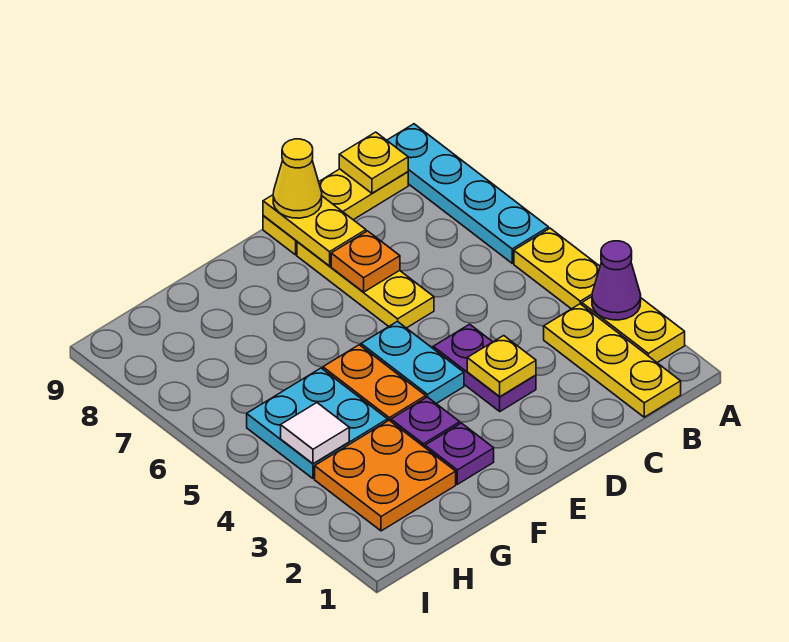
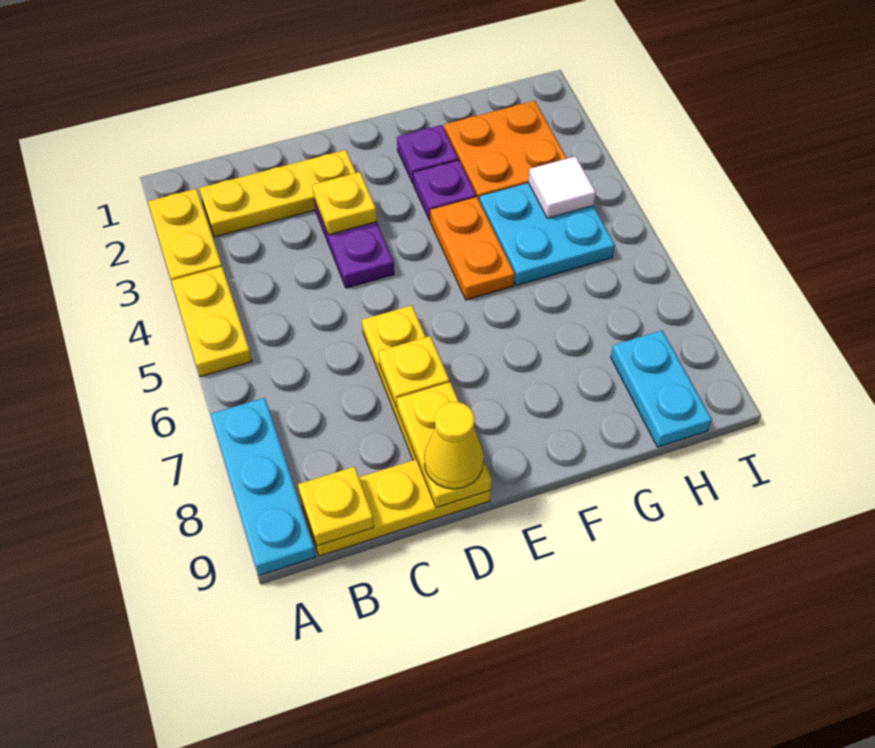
purple 1x1 cone [592,241,641,320] -> none
cyan 1x4 plate [387,124,549,263] -> cyan 1x3 plate [211,398,316,575]
yellow 1x3 plate [544,304,681,417] -> yellow 1x3 plate turned to [199,150,356,237]
orange 1x1 plate [331,231,400,292] -> yellow 1x1 plate [378,336,449,408]
cyan 1x2 plate [361,321,464,404] -> cyan 1x2 plate moved to [611,330,712,447]

